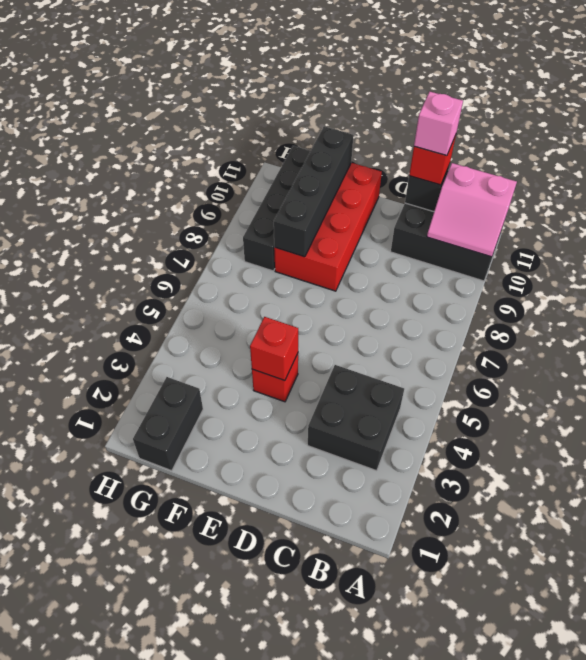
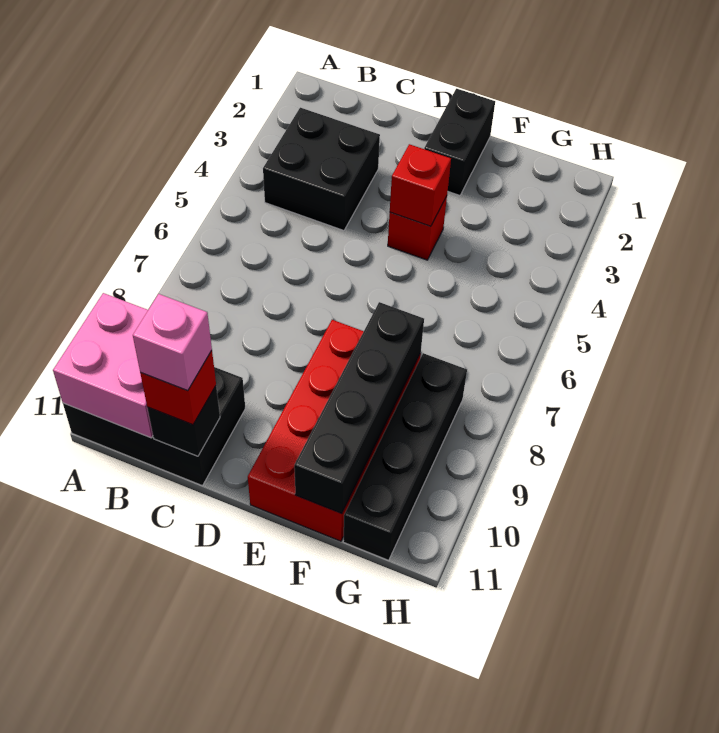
pink 2x2 slope [427,163,517,257] -> pink 2x2 brick [53,293,153,438]
black 1x2 brick [133,377,203,471] -> black 1x2 brick moved to [424,89,495,195]

